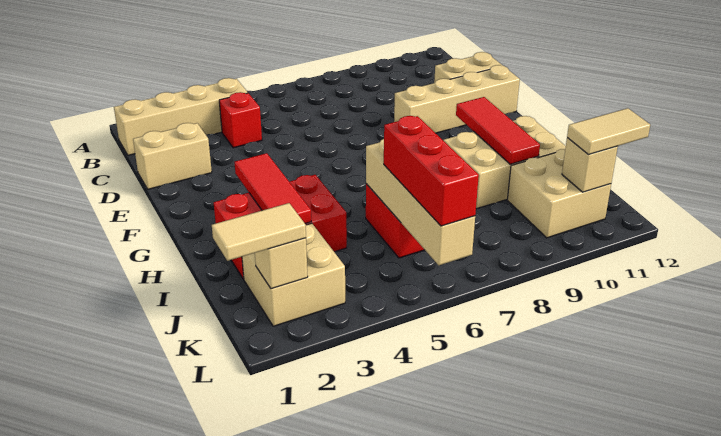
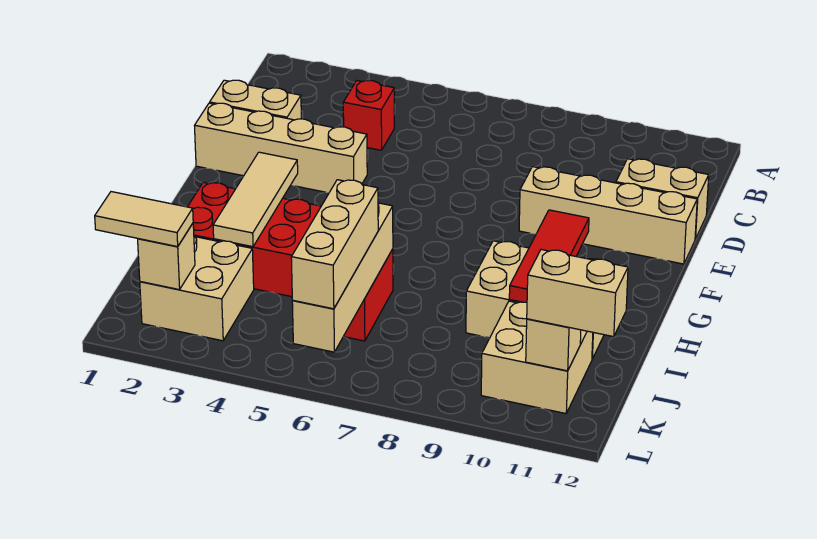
tan 1x4 brick [114,78,248,155] -> tan 1x4 brick moved to [194,103,367,192]
red 1x3 tile [235,153,311,224] -> tan 1x3 tile [213,152,298,247]
red 1x3 brick [384,116,479,226] -> tan 1x3 brick [291,180,378,309]
tan 1x2 tile [567,108,650,154] -> tan 1x2 brick [527,250,628,337]

